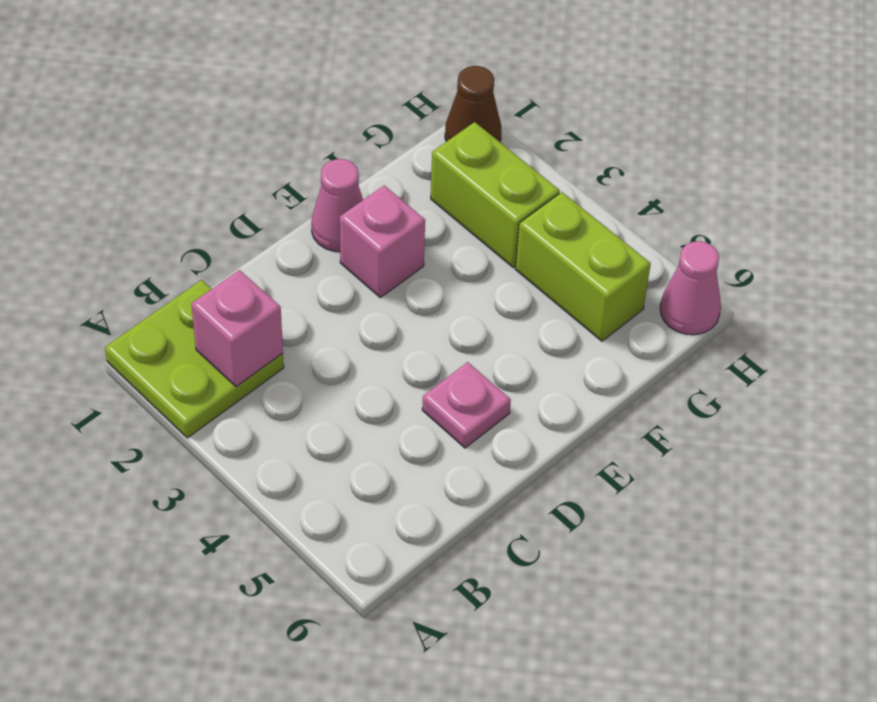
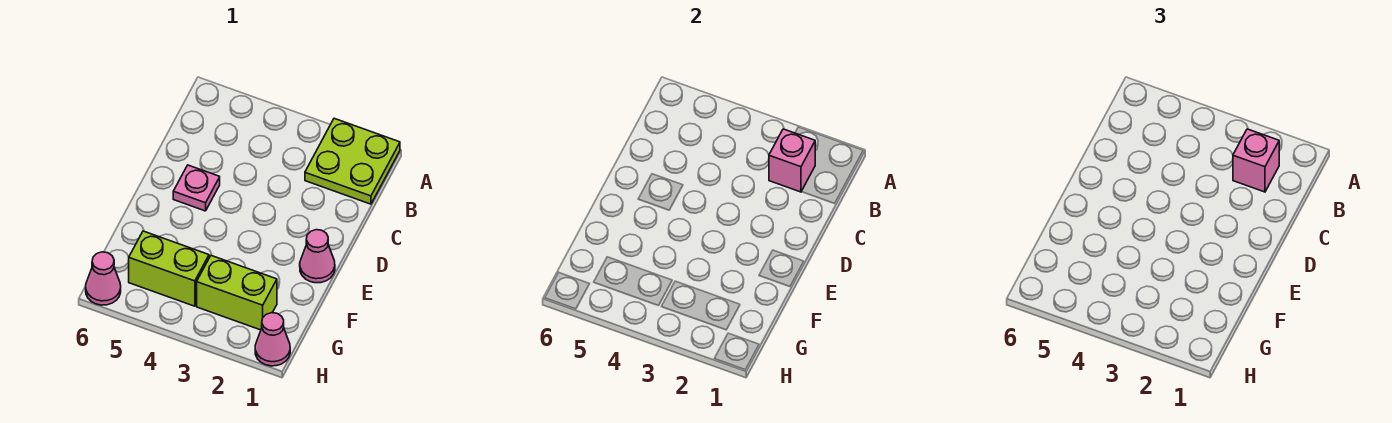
pink 1x1 brick [340,186,425,297] -> pink 1x1 brick moved to [1233,129,1279,192]
brown 1x1 cone [445,66,501,142] -> pink 1x1 cone [255,313,290,366]

